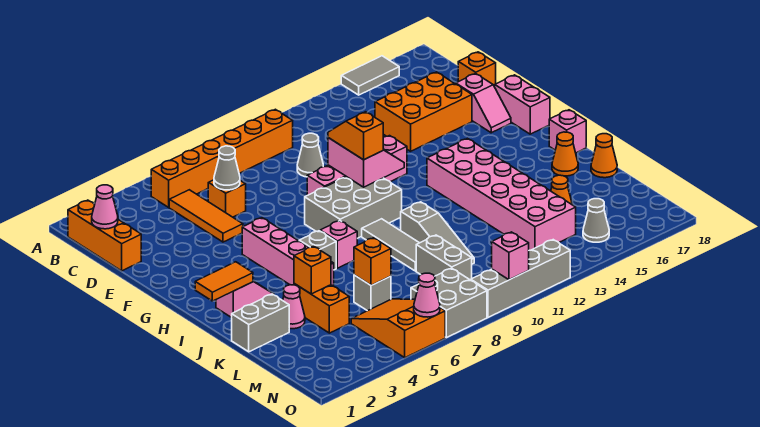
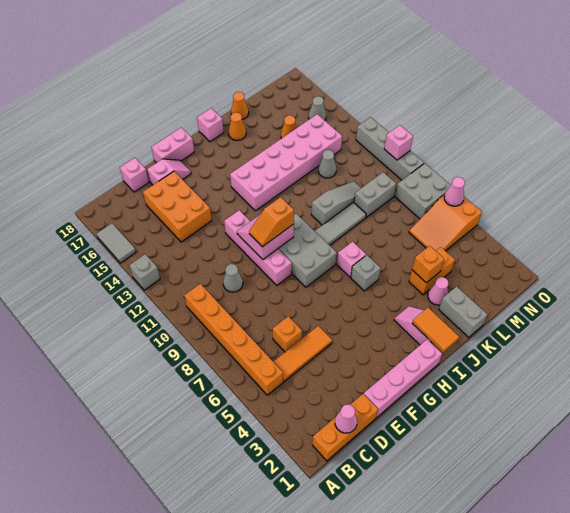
grey 1x1 cone [214,146,240,190] -> grey 1x1 cone moved to [318,150,336,178]
orange 1x1 brick [458,52,496,87] -> pink 1x1 brick [120,158,149,192]
pink 1x4 brick [242,218,334,286] -> pink 1x4 brick moved to [364,339,442,418]
grey 1x1 brick [354,275,391,311] -> grey 1x1 brick moved to [129,254,160,290]
orange 1x1 brick [354,238,391,285] -> none

